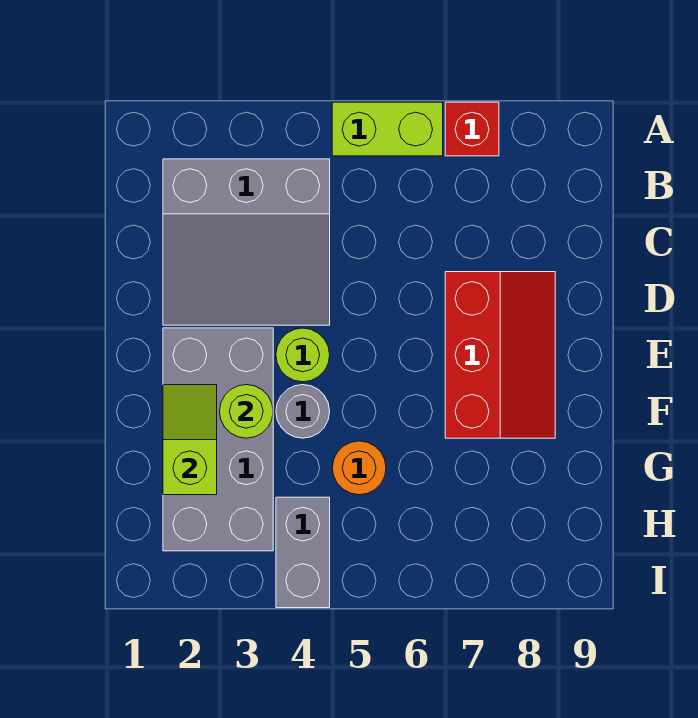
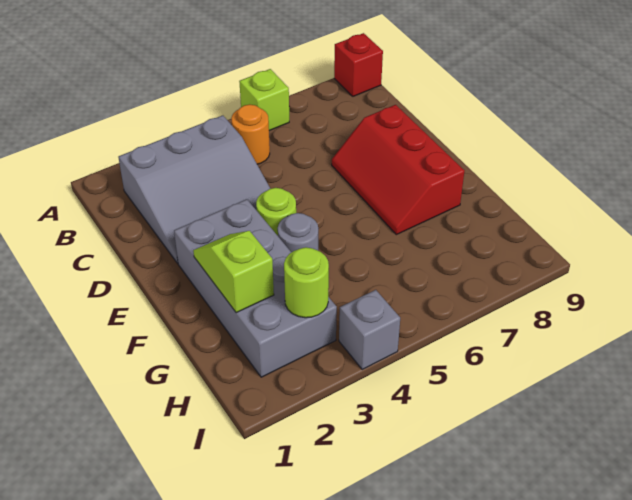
lime 1x2 brick [332,102,443,156] -> lime 1x1 brick [239,69,289,131]
red 1x1 brick [445,102,499,156] -> red 1x1 brick moved to [334,33,383,96]
red 2x3 slope [445,272,555,438] -> red 2x3 slope turned to [332,105,464,235]
lime 1x1 round brick [220,385,273,438] -> lime 1x1 round brick moved to [284,247,329,318]
orange 1x1 round brick [332,441,386,495] -> orange 1x1 round brick moved to [231,104,270,164]
grey 1x2 brick [276,497,330,608] -> grey 1x1 brick [339,290,400,369]

